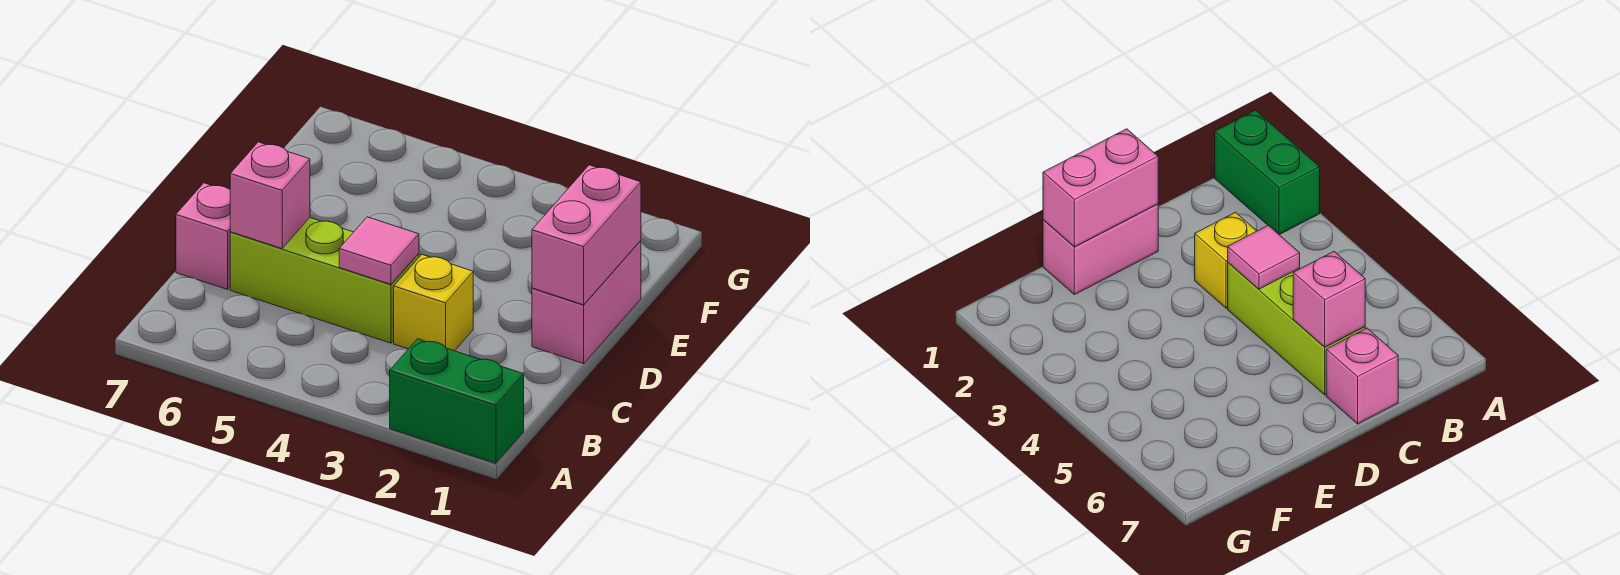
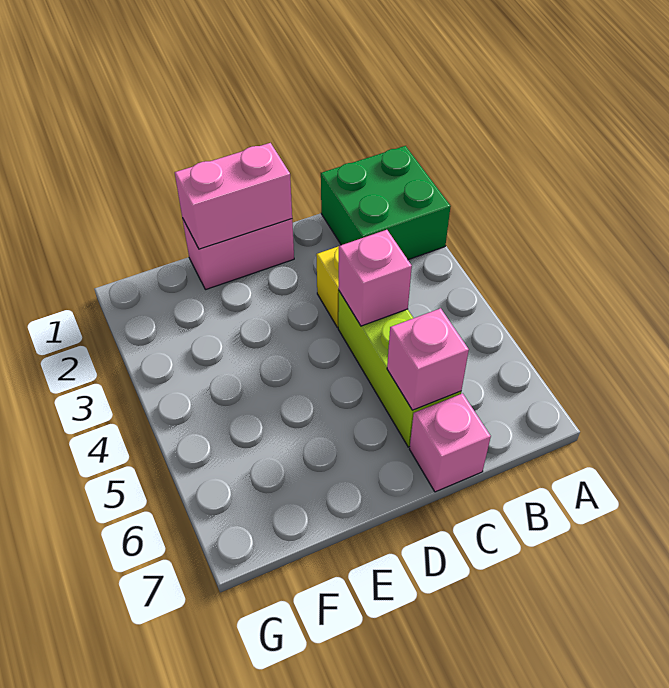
green 1x2 brick [390,339,524,463] -> green 2x2 brick [321,146,451,260]
pink 1x1 tile [339,217,419,284] -> pink 1x1 brick [339,230,412,326]

